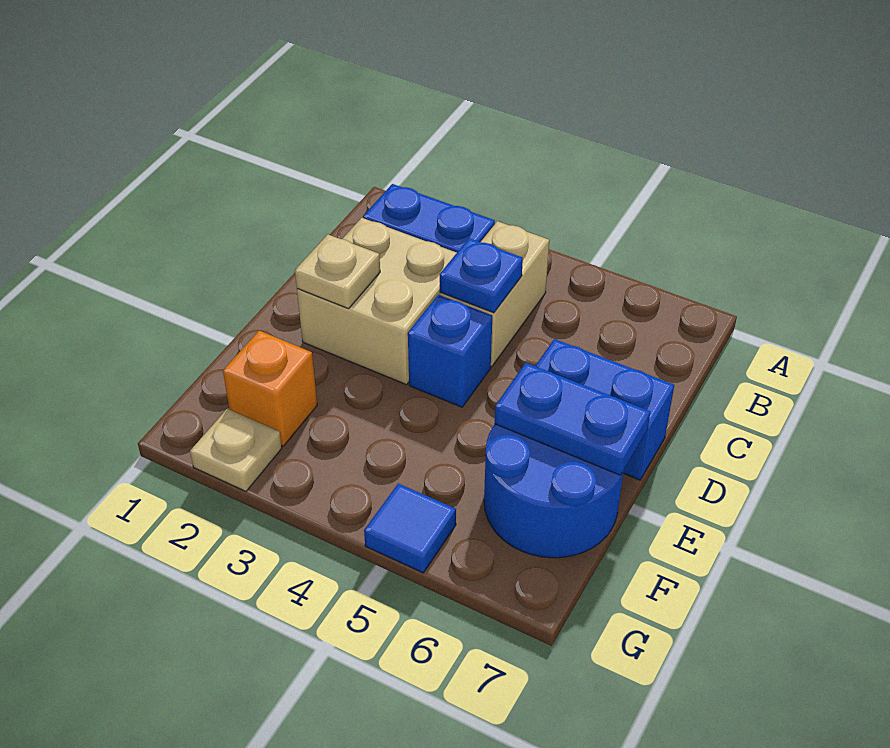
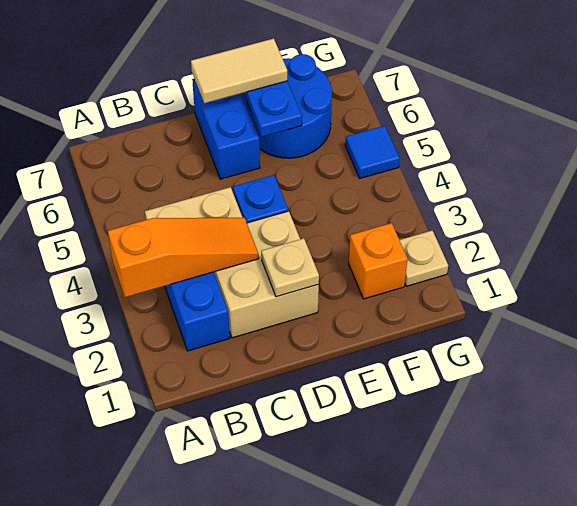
none -> orange 1x3 slope [108,218,259,297]
blue 1x1 plate [440,238,523,313] -> none
none -> tan 1x2 tile [191,38,287,103]

